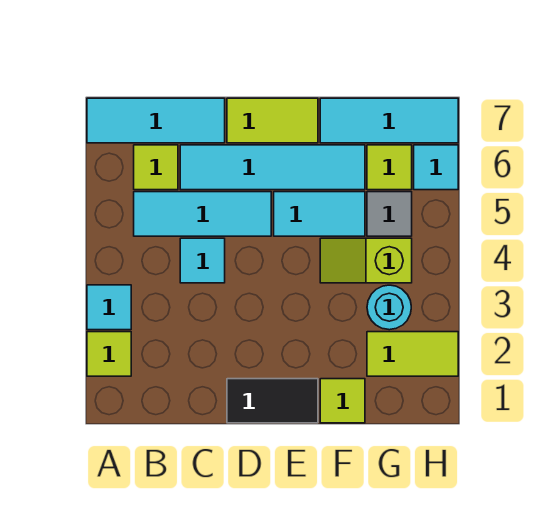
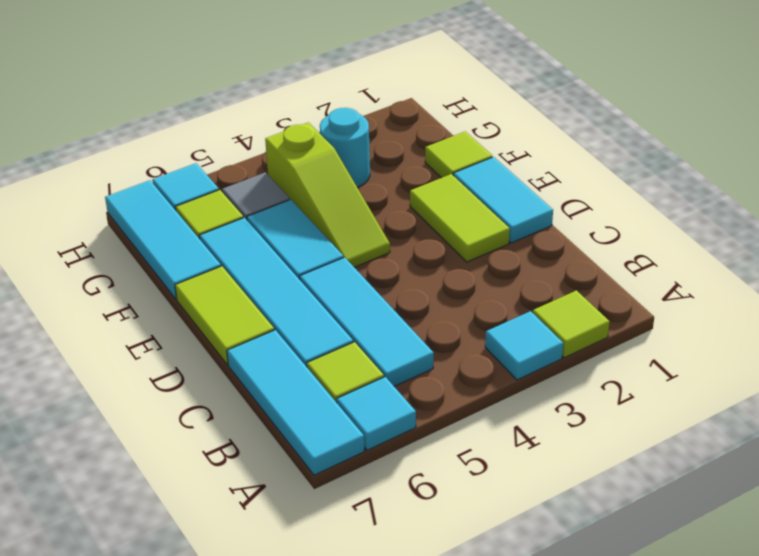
cyan 1x1 tile [180,238,225,283] -> cyan 1x1 tile moved to [337,377,416,450]
black 1x2 tile [227,379,318,423] -> cyan 1x2 tile [453,157,553,243]
lime 1x2 slope [320,238,412,283] -> lime 1x3 slope [265,122,390,267]
lime 1x2 tile [367,332,458,376] -> lime 1x2 tile moved to [410,174,510,262]

